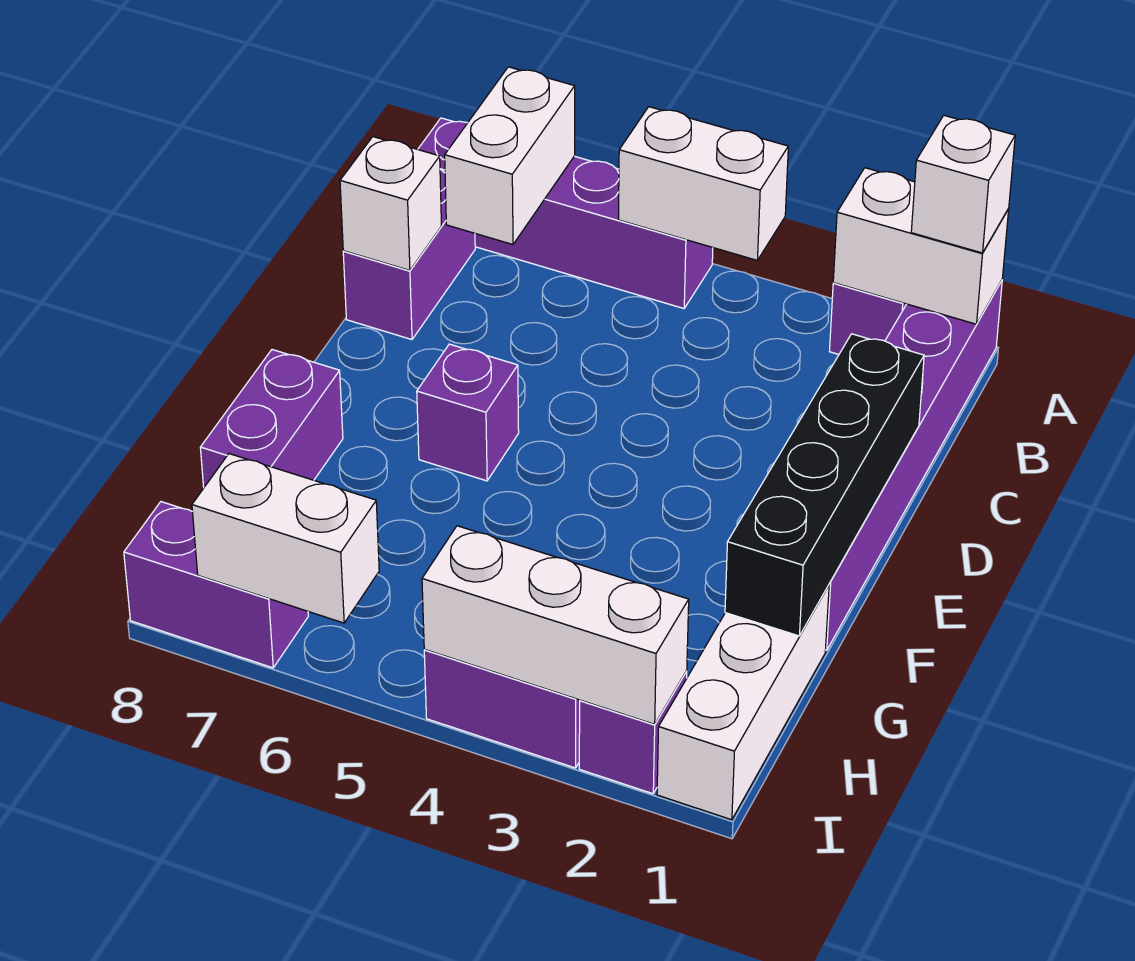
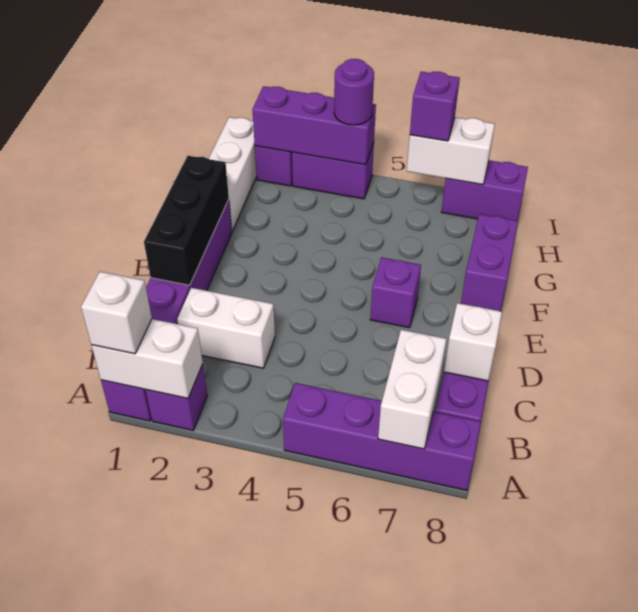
white 1x2 brick [618,107,788,260] -> white 1x2 brick moved to [177,288,275,368]
black 1x4 brick [725,334,924,636] -> black 1x3 brick [144,156,229,285]
white 1x3 brick [422,526,689,724] -> purple 1x3 brick [252,86,376,165]
none -> purple 1x1 round brick [334,59,374,125]
none -> purple 1x1 brick [410,72,460,141]

